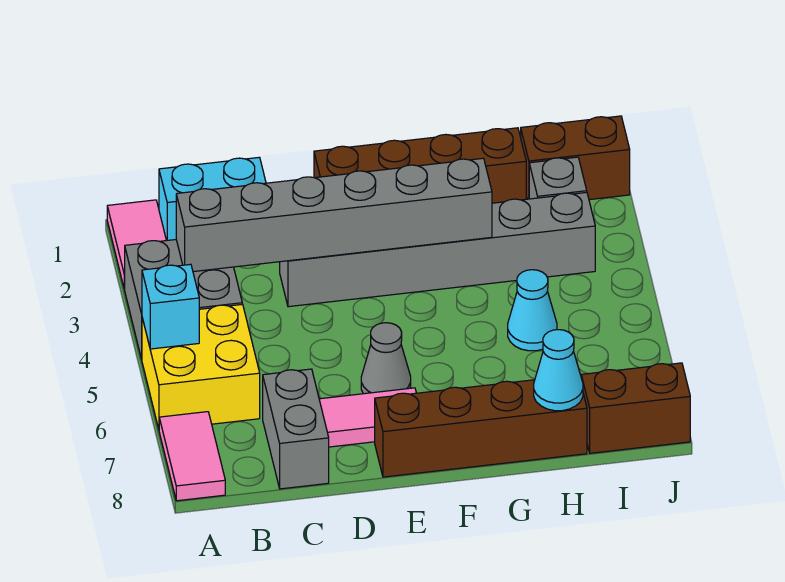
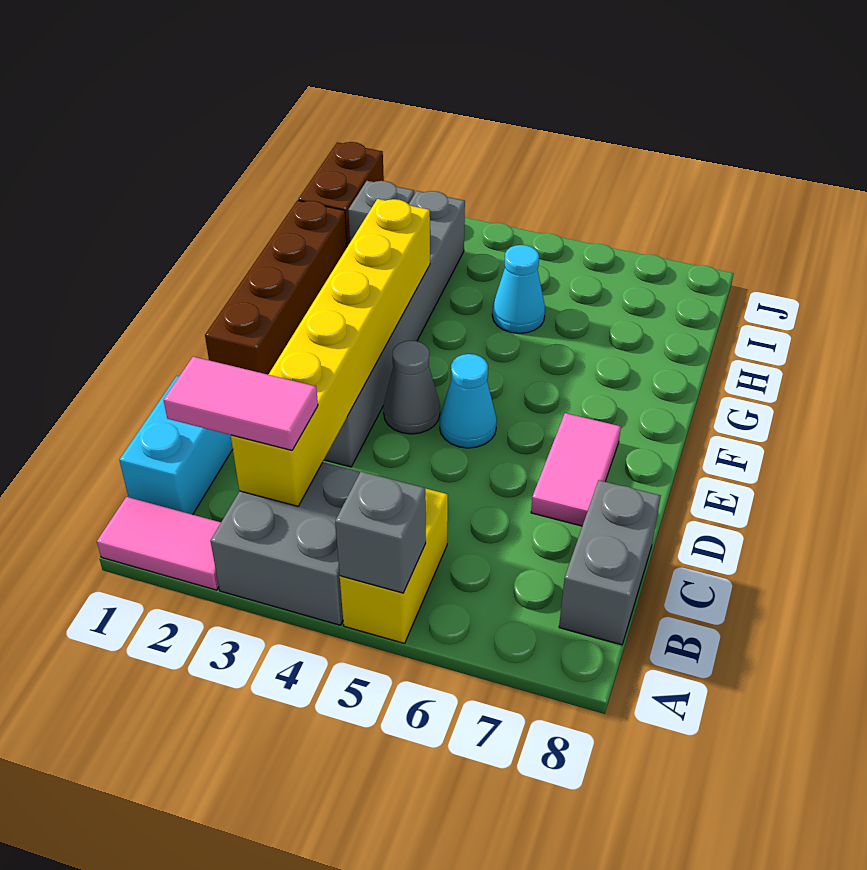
yellow 2x2 brick [142,304,260,429] -> yellow 1x2 brick [340,488,448,643]
cyan 1x1 brick [142,264,199,349] -> grey 1x1 brick [335,472,426,593]
pink 1x2 tile [159,412,225,501] -> pink 1x2 tile moved to [164,357,318,450]
grey 1x6 brick [176,158,492,272] -> yellow 1x6 brick [231,199,430,506]
grey 1x2 brick [263,369,329,489] -> grey 1x2 brick turned to [559,480,661,645]
grey 1x1 cone [361,323,411,394] -> grey 1x1 cone moved to [383,341,440,434]
brown 1x4 brick [375,380,587,477] -> none
cyan 1x1 cone [534,330,583,411] -> cyan 1x1 cone moved to [440,354,497,448]
brown 1x2 brick [581,363,690,453] -> none

